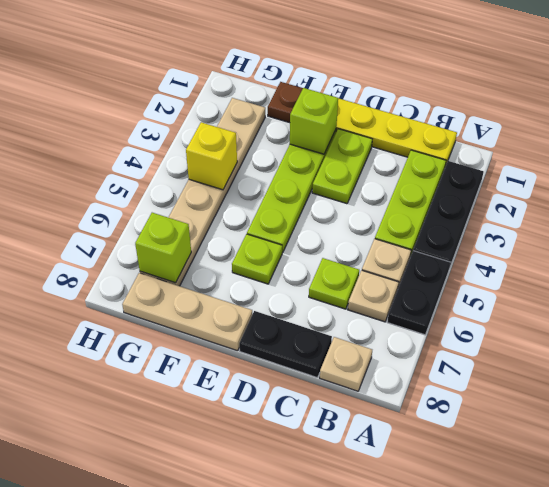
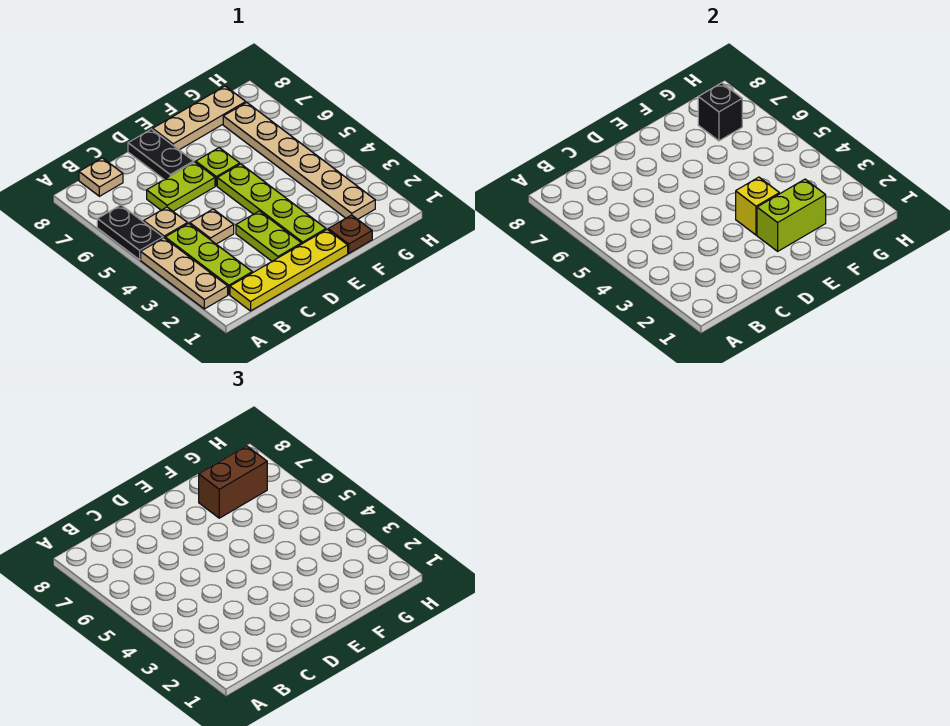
black 1x3 plate [414,161,484,266] -> tan 1x3 plate [141,238,228,309]
tan 1x1 plate [348,270,399,322] -> tan 1x1 plate moved to [190,209,234,244]
lime 1x1 plate [309,258,359,309] -> lime 1x2 plate [147,162,215,211]
black 1x2 plate [239,311,332,378] -> black 1x2 plate turned to [128,129,194,179]
lime 1x1 brick [290,88,338,154] -> lime 1x2 brick [757,179,826,251]
none -> brown 1x2 brick [199,446,267,518]
yellow 1x1 brick [186,122,237,190] -> yellow 1x1 brick moved to [736,177,779,235]
lime 1x1 brick [135,213,191,283] -> black 1x1 brick [698,83,742,141]

